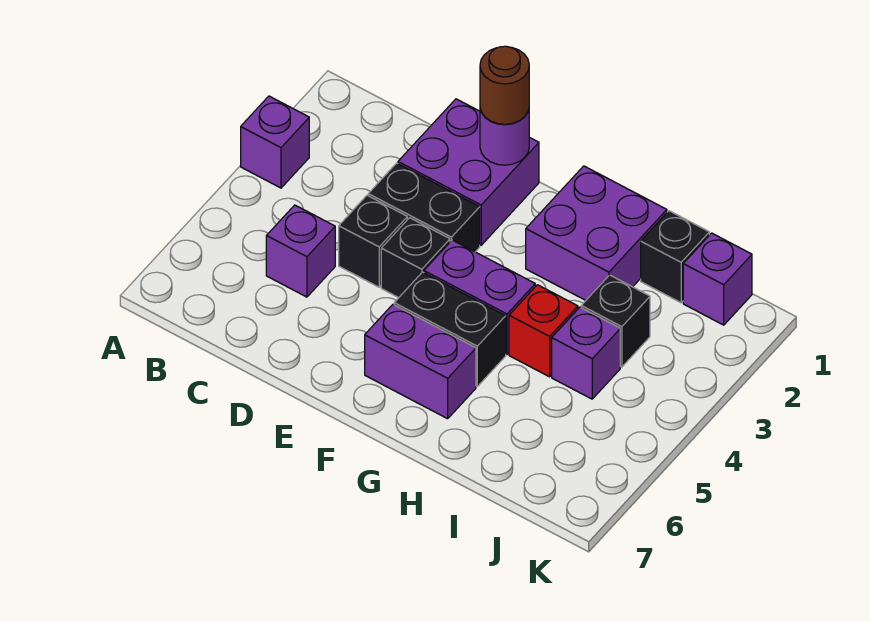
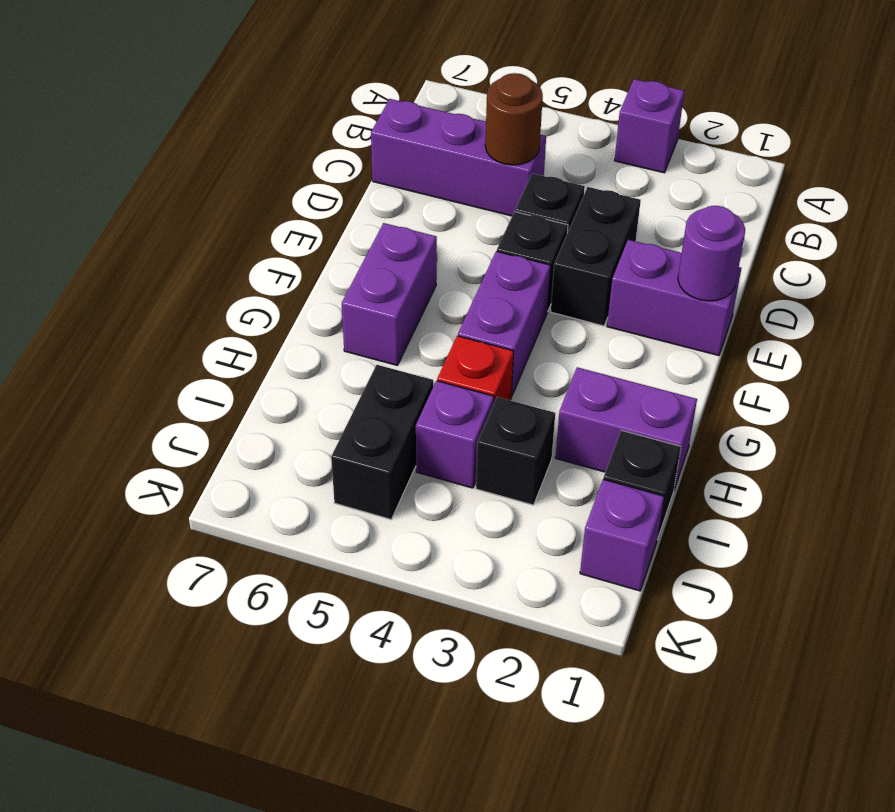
purple 1x1 brick [266,205,335,297] -> purple 1x3 brick [371,99,546,216]
purple 2x2 brick [398,99,539,245] -> purple 1x2 brick [607,240,741,356]
brown 1x1 round brick [480,46,529,124] -> brown 1x1 round brick moved to [485,73,543,165]
black 1x2 brick [394,272,506,386] -> black 1x2 brick moved to [331,365,433,519]
purple 2x2 brick [526,166,667,300] -> purple 1x2 brick [555,367,697,489]

